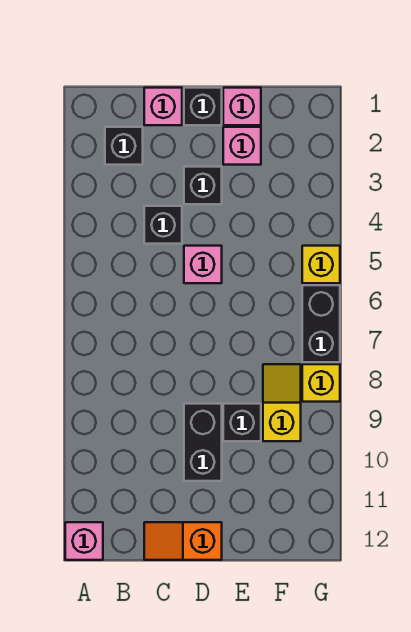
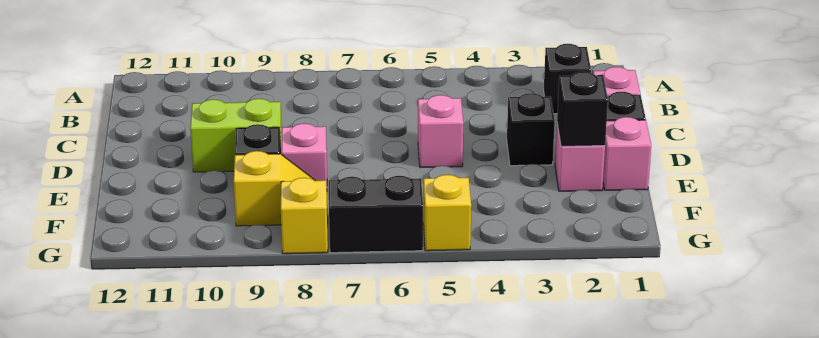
pink 1x1 brick [65,522,103,560] -> pink 1x1 brick moved to [282,123,327,186]
black 1x1 brick [144,206,182,244] -> black 1x1 brick moved to [557,72,608,146]
orange 1x2 slope [144,522,222,560] -> none
black 1x2 brick [184,404,222,481] -> lime 1x2 brick [190,99,282,172]

